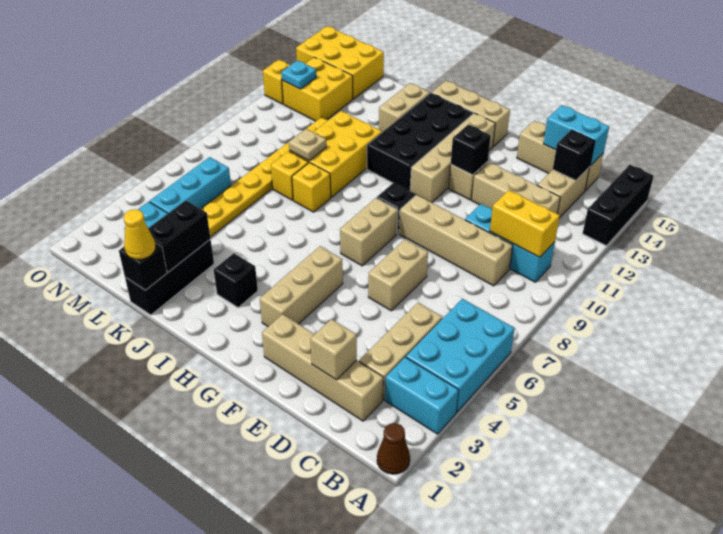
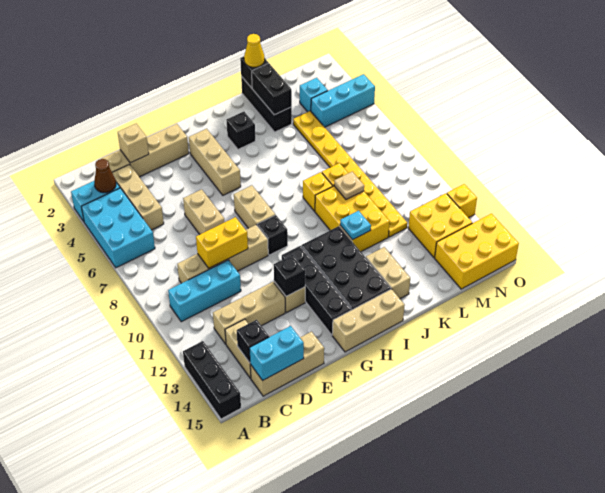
brown 1x1 cone [377,423,410,474] -> brown 1x1 cone moved to [94,159,116,193]
yellow 1x2 brick [490,190,560,257] -> yellow 1x2 brick moved to [196,217,248,268]
tan 1x4 brick [410,113,495,202] -> black 1x4 brick [282,246,351,335]
cyan 1x3 brick [150,157,231,213] -> cyan 1x3 brick turned to [311,74,375,127]
cyan 1x1 plate [281,61,316,89] -> cyan 1x1 plate moved to [340,211,371,240]

